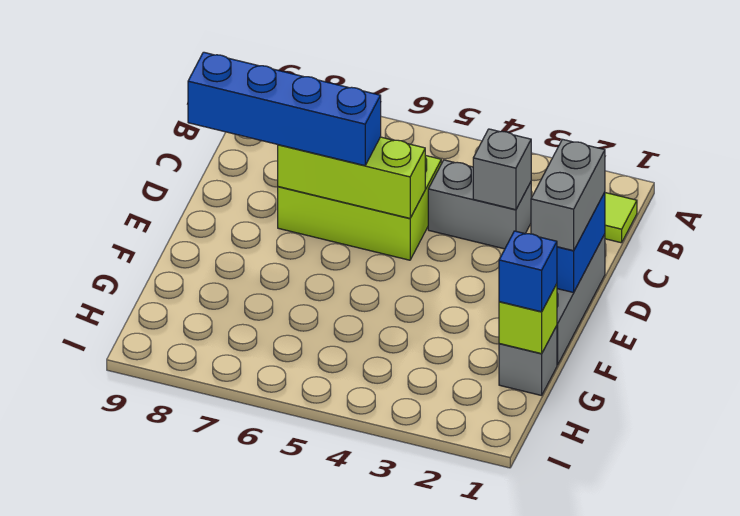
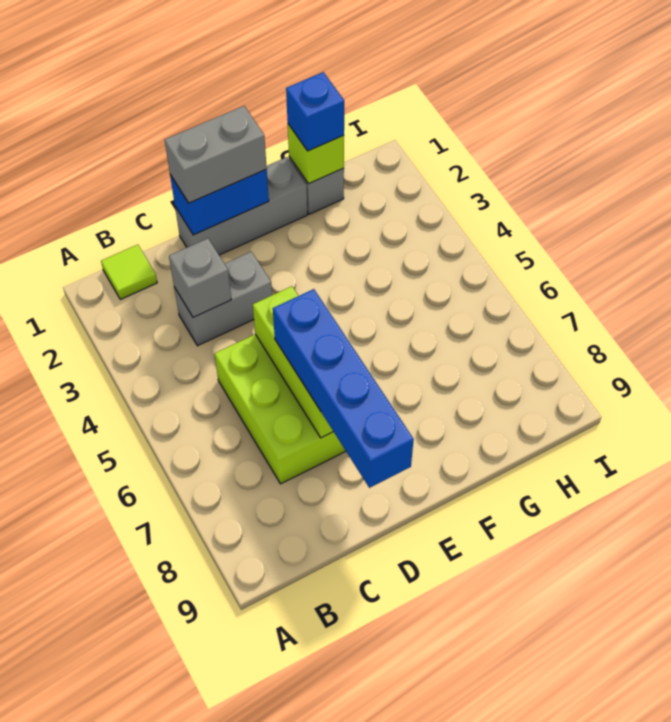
grey 1x2 brick [428,160,532,249] -> grey 1x2 brick turned to [174,252,272,346]

